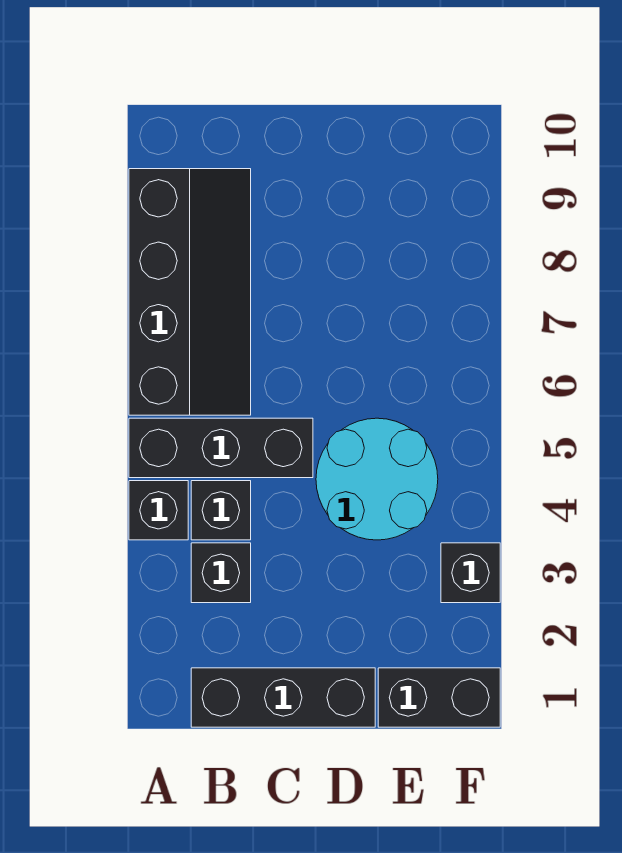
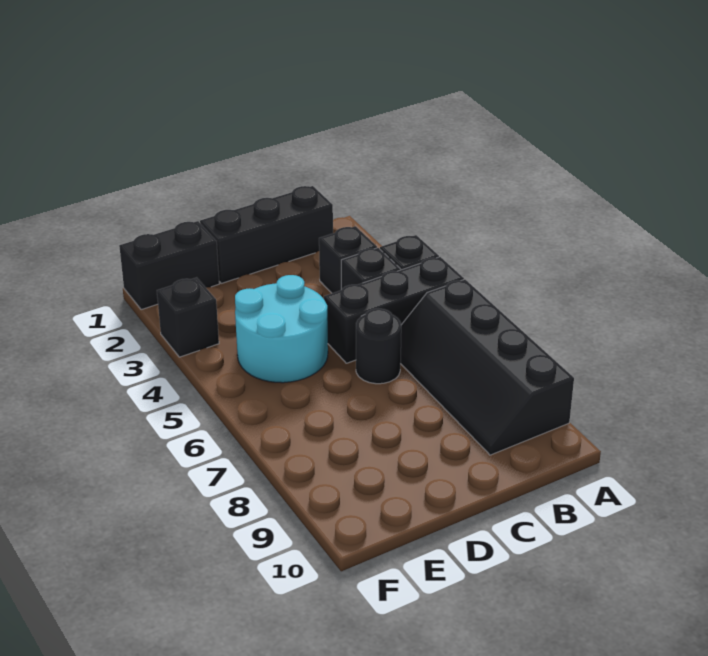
none -> black 1x1 round brick [356,309,401,384]

